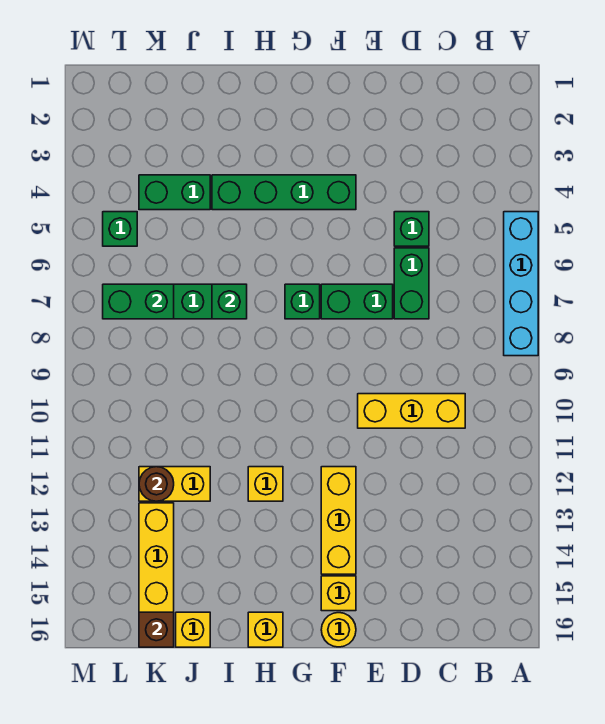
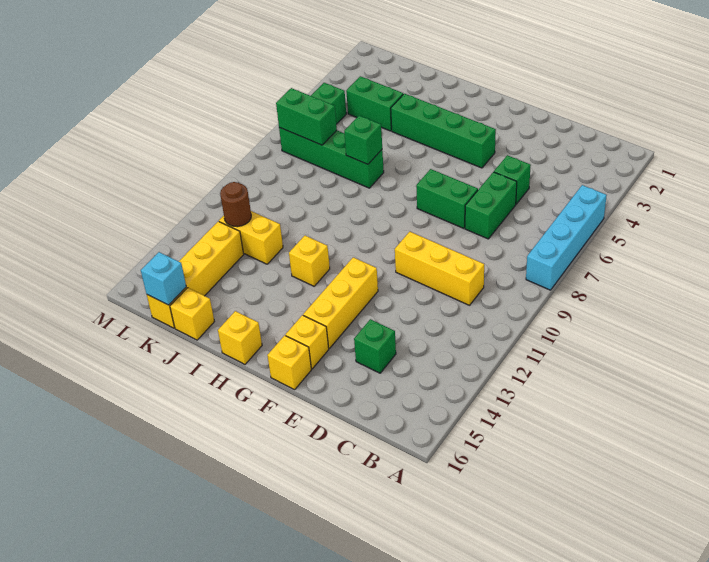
yellow 1x1 round brick [321,613,356,647] -> yellow 1x1 brick [267,335,311,390]
green 1x1 brick [285,284,320,319] -> green 1x1 brick moved to [354,319,396,373]
brown 1x1 brick [139,612,174,647] -> cyan 1x1 brick [141,252,186,305]

